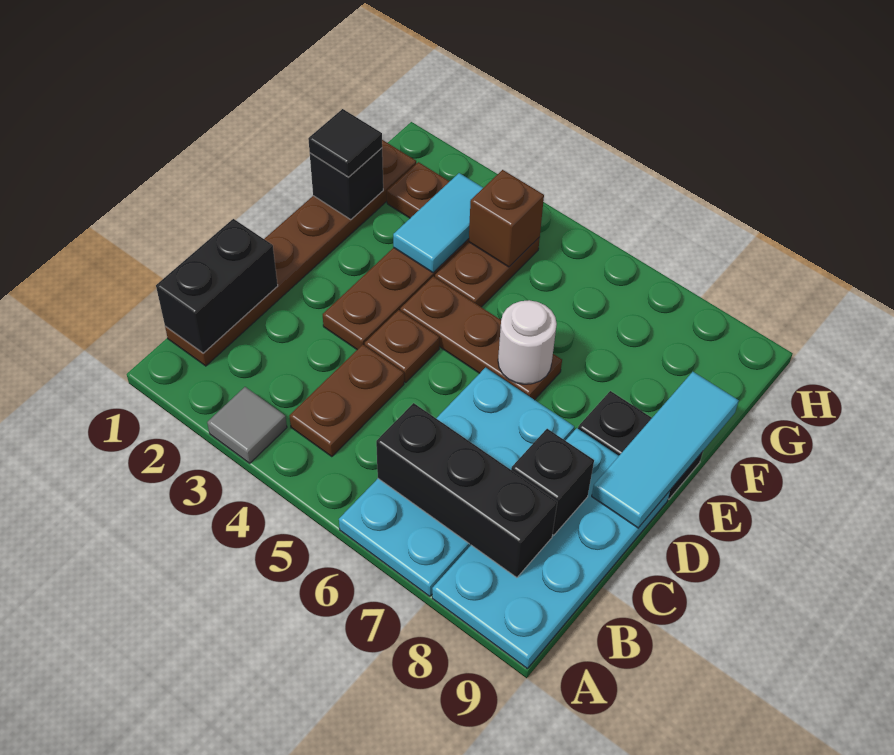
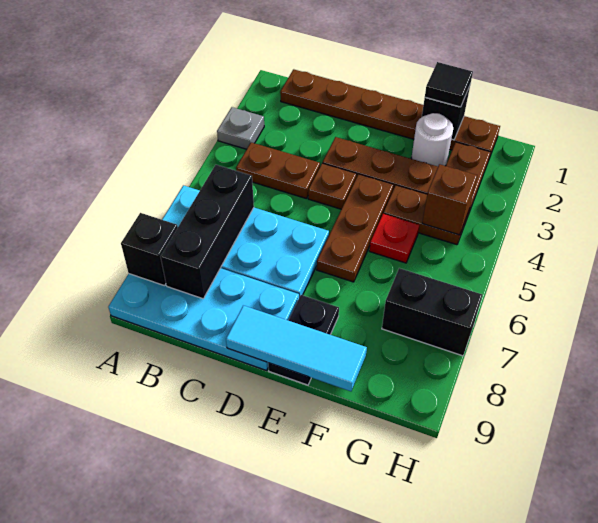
grey 1x1 tile [207,387,287,463] -> grey 1x1 plate [217,107,264,149]
black 1x2 brick [156,219,278,353] -> black 1x2 brick moved to [382,268,482,356]
black 1x1 brick [511,429,594,535] -> black 1x1 brick moved to [121,213,178,286]
white 1x1 round brick [498,300,557,384] -> white 1x1 round brick moved to [411,113,453,166]
cyan 1x2 tile [393,173,483,273] -> none
none -> red 1x1 plate [369,214,419,263]

